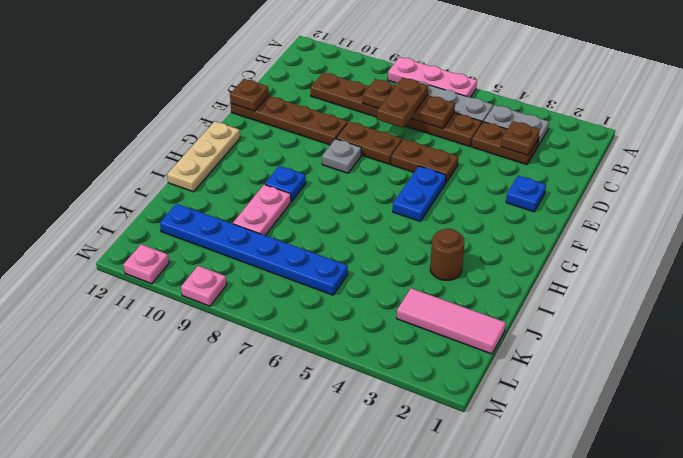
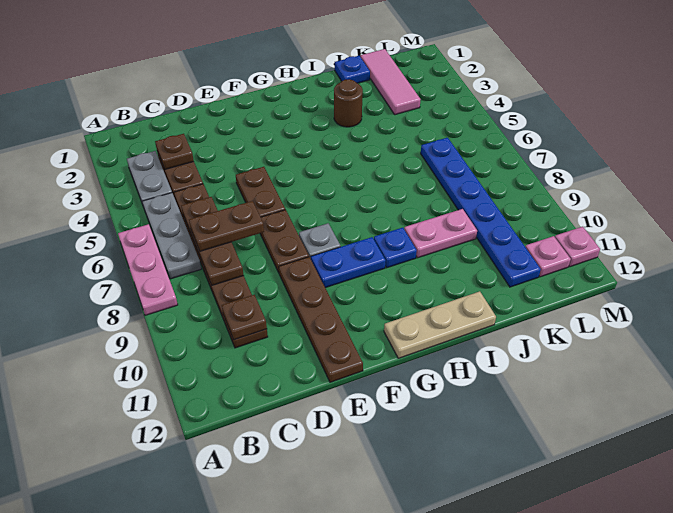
blue 1x1 plate [506,176,546,212] -> blue 1x1 plate moved to [335,56,370,83]
brown 1x1 plate [230,79,269,111] -> brown 1x1 plate moved to [222,295,267,340]
blue 1x2 plate [393,166,446,221] -> blue 1x2 plate moved to [311,237,386,288]
pink 1x1 plate [181,266,227,306] -> pink 1x1 plate moved to [525,236,571,277]

